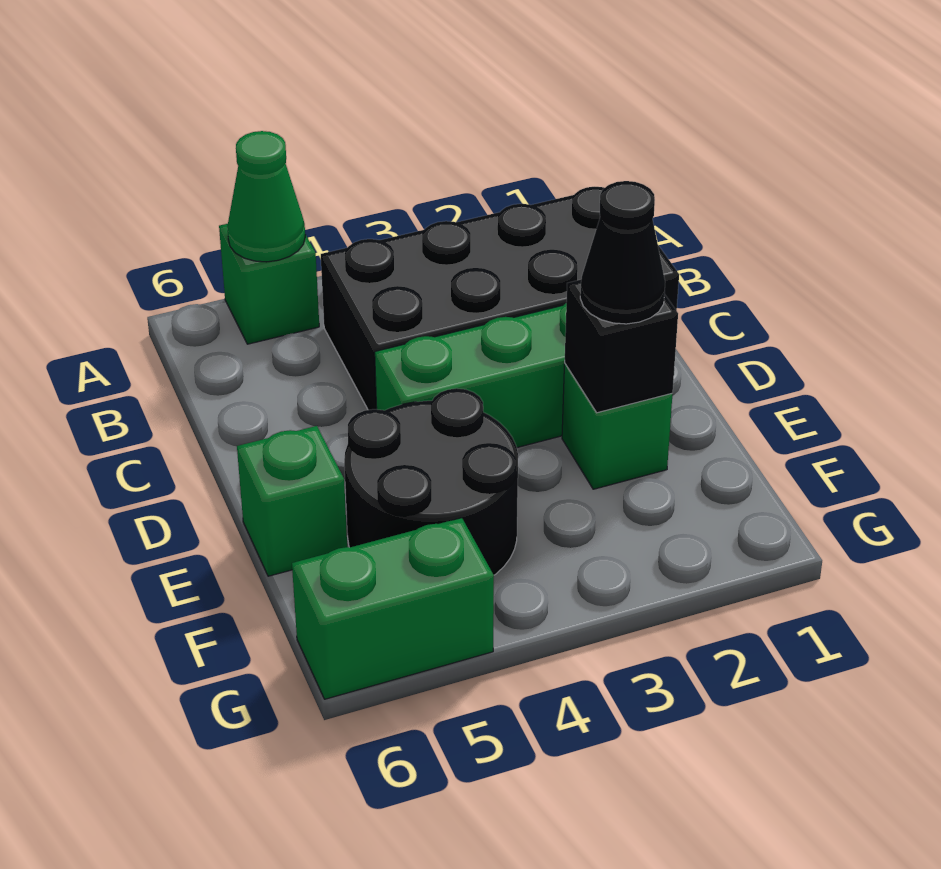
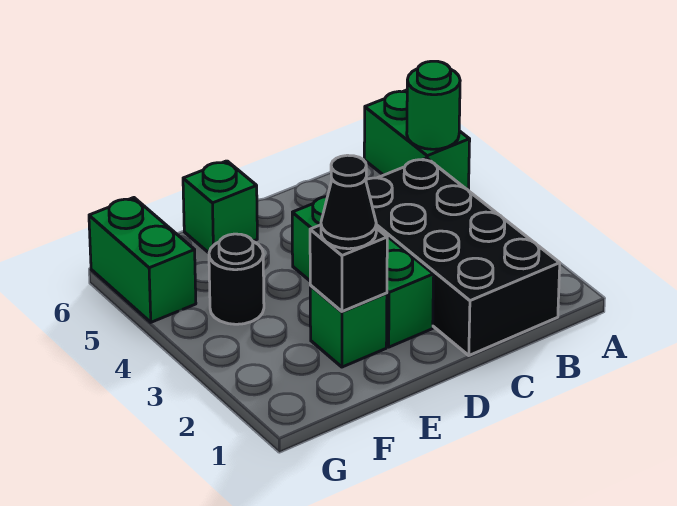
green 1x1 brick [219,224,319,344] -> green 1x2 brick [364,90,470,190]
green 1x1 cone [227,131,305,262] -> green 1x1 round brick [407,61,460,149]
black 2x2 round brick [344,388,518,575] -> black 1x1 round brick [209,234,264,324]

